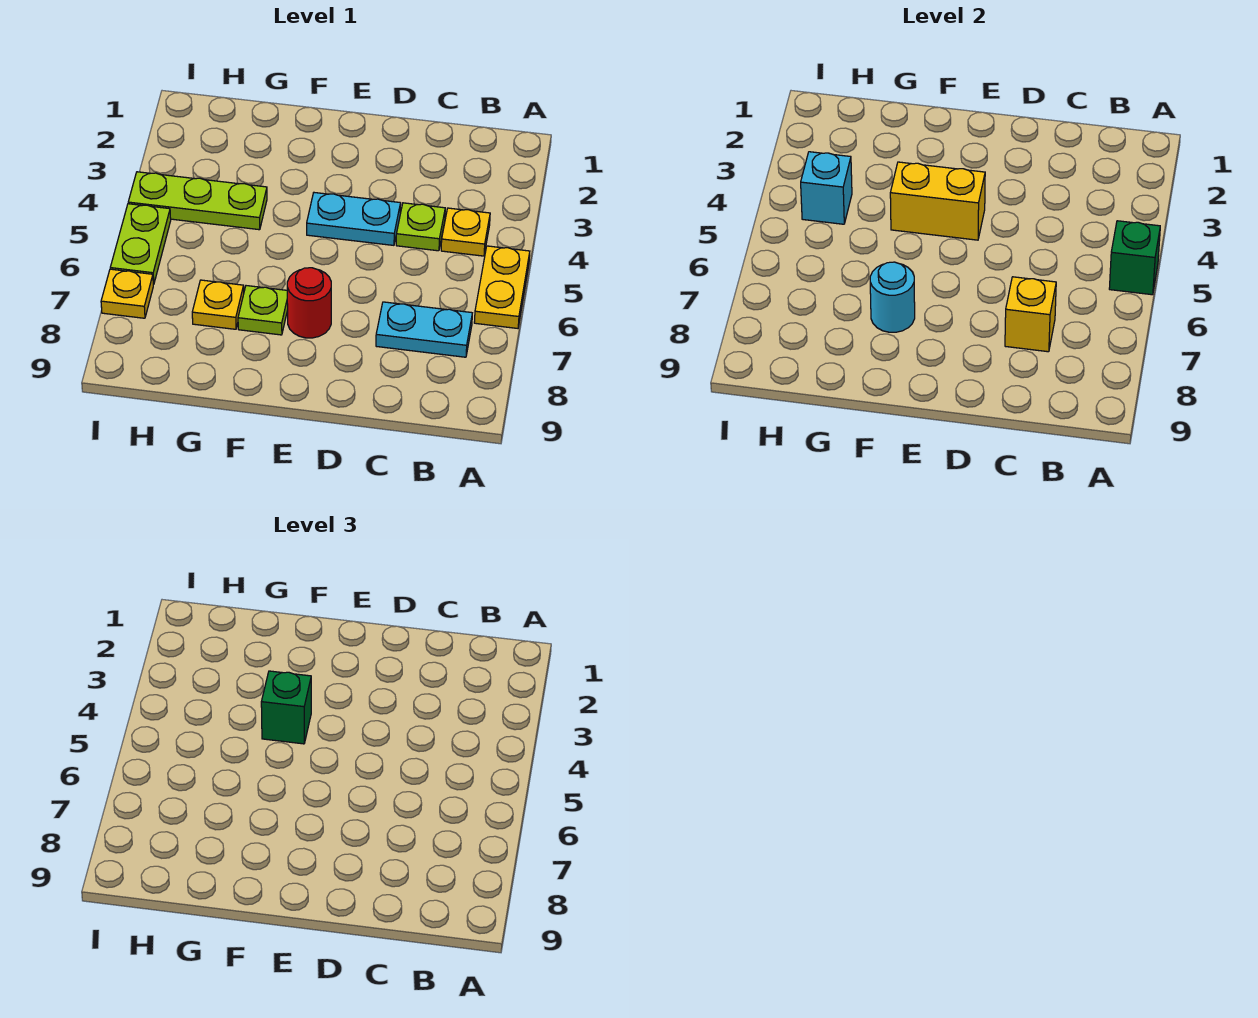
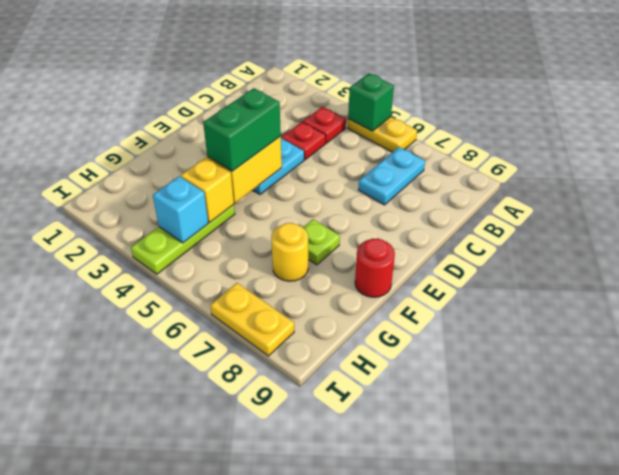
yellow 1x1 plate [441,208,490,256] -> red 1x1 plate [303,107,346,143]
lime 1x1 plate [396,203,445,251] -> red 1x1 plate [281,122,326,160]
yellow 1x1 brick [1005,277,1056,352] -> yellow 1x1 brick moved to [181,158,234,222]
red 1x1 round brick [287,268,331,338] -> red 1x1 round brick moved to [355,238,395,297]
green 1x1 brick [261,671,311,744] -> green 1x2 brick [203,88,281,171]
cyan 1x1 round brick [870,262,915,332] -> none
yellow 1x1 plate [192,280,244,329] -> yellow 1x1 round brick [271,223,308,281]
lime 1x2 plate [110,204,171,285] -> none
yellow 1x1 plate [101,269,153,318] -> yellow 1x2 plate [210,283,294,356]

